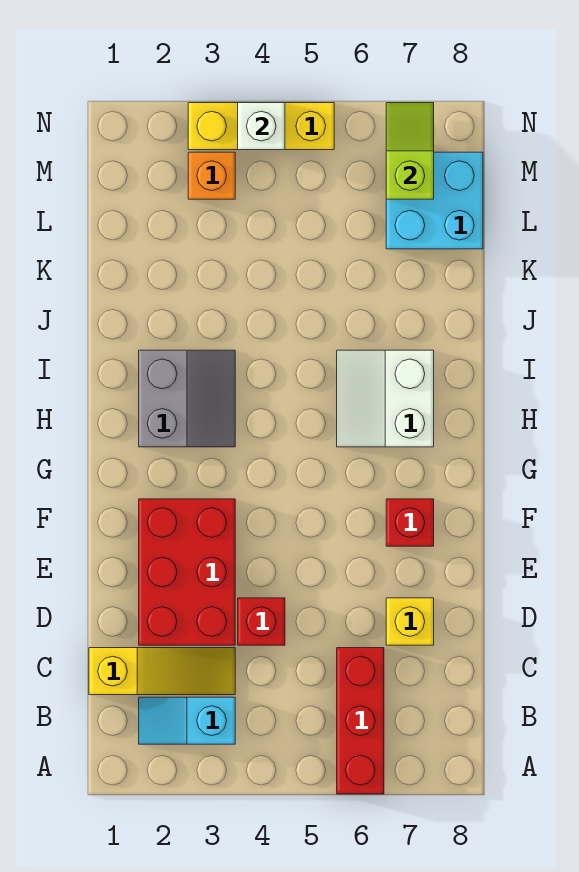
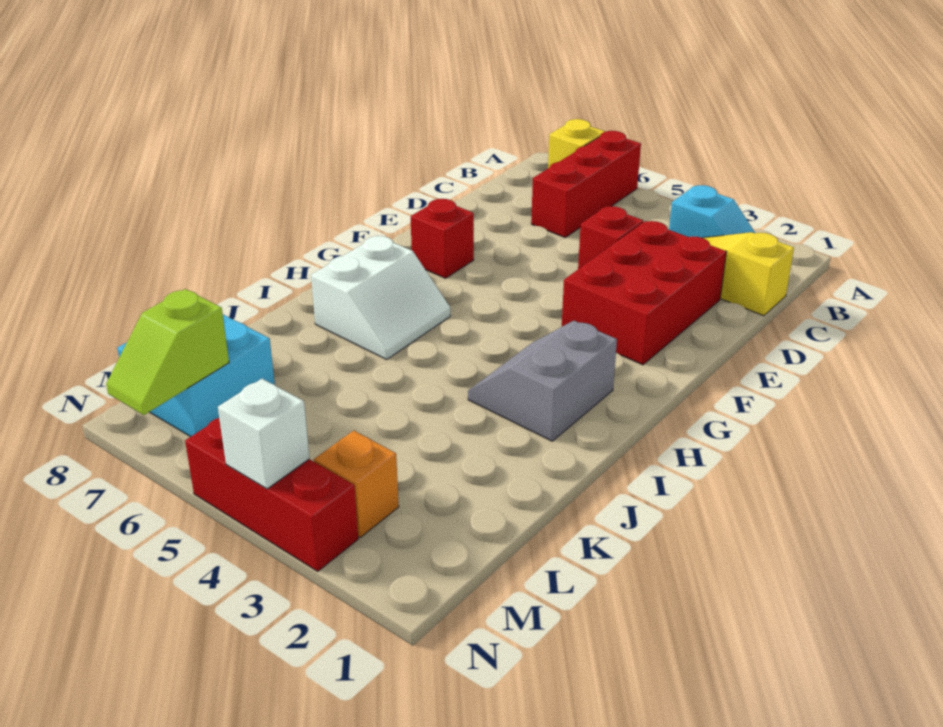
yellow 1x1 brick [386,598,434,645] -> yellow 1x1 brick moved to [548,119,605,168]
yellow 1x3 brick [188,103,334,150] -> red 1x3 brick [185,418,358,571]

